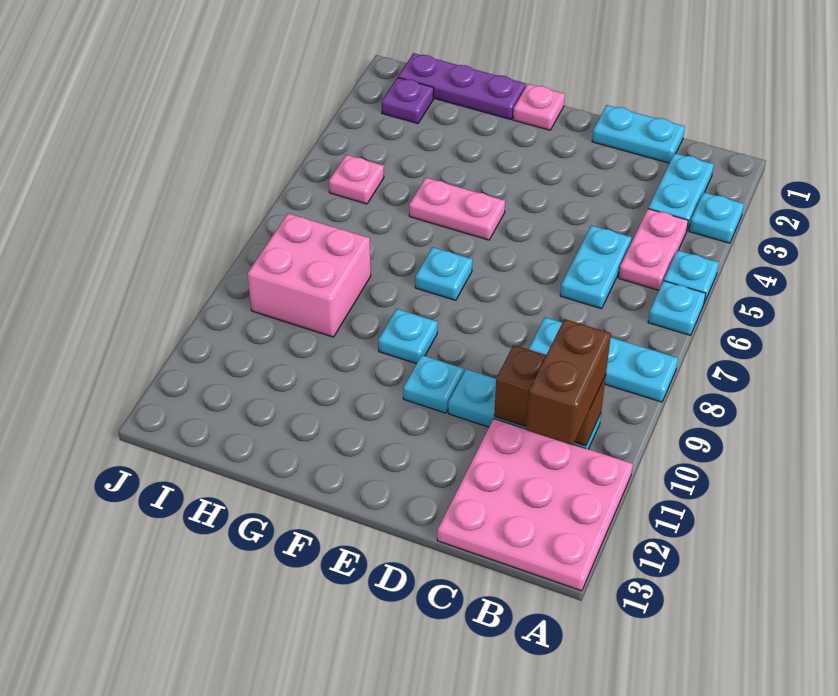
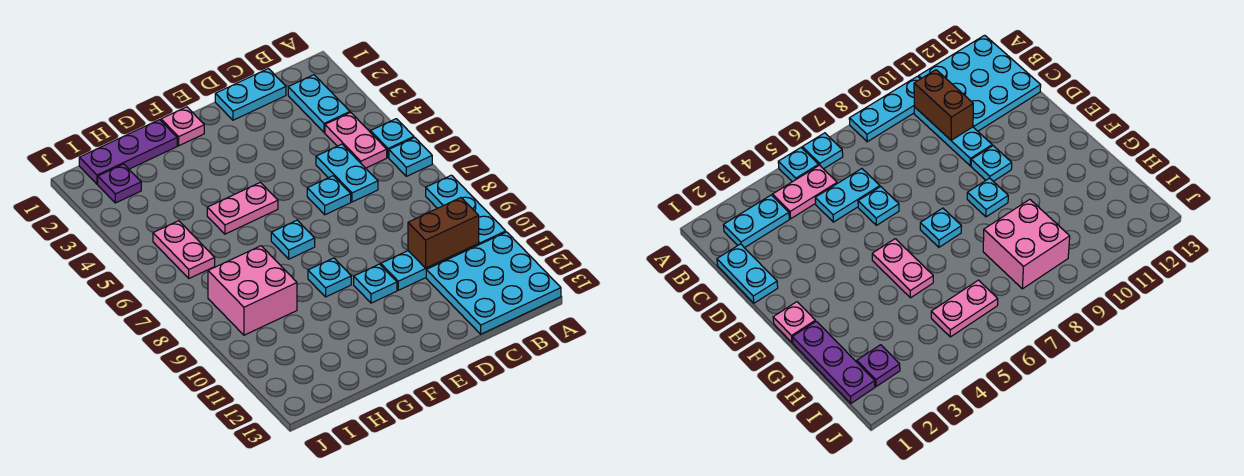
cyan 1x1 plate [689,192,744,243] -> cyan 1x1 plate moved to [307,176,351,215]
cyan 1x3 plate [529,317,678,402] -> cyan 1x3 plate turned to [426,175,506,245]
pink 3x3 plate [437,419,633,591] -> cyan 3x3 plate [426,232,561,334]
brown 1x2 brick [526,319,611,445] -> none
pink 1x1 plate [329,155,384,204] -> pink 1x2 plate [153,221,215,278]

